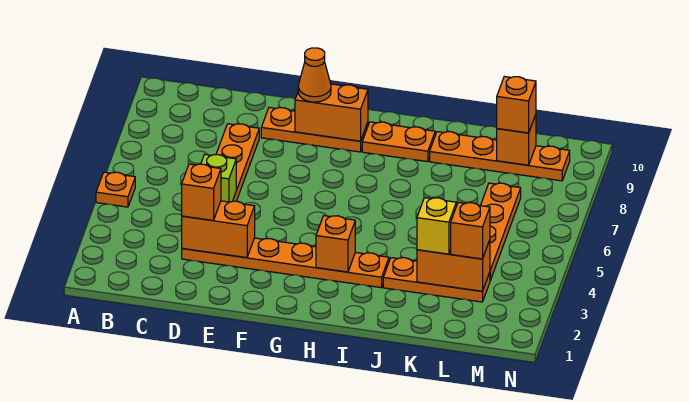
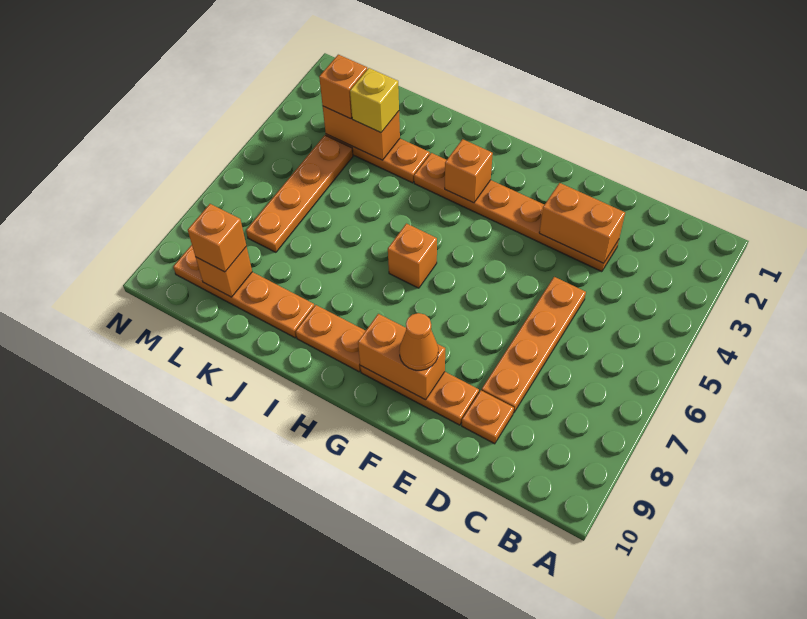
orange 1x1 plate [96,172,135,207] -> orange 1x1 plate moved to [462,390,514,444]
orange 1x1 brick [182,164,221,220] -> orange 1x1 brick moved to [388,224,437,288]
lime 1x1 brick [201,154,236,202] -> none

